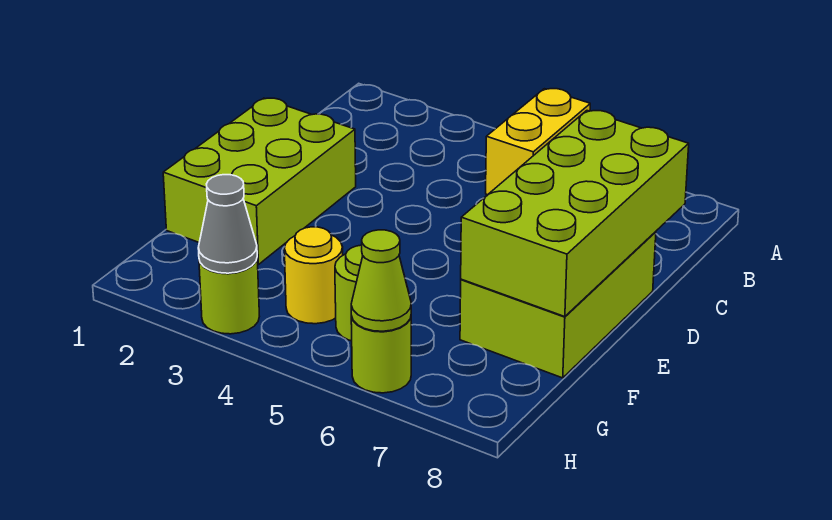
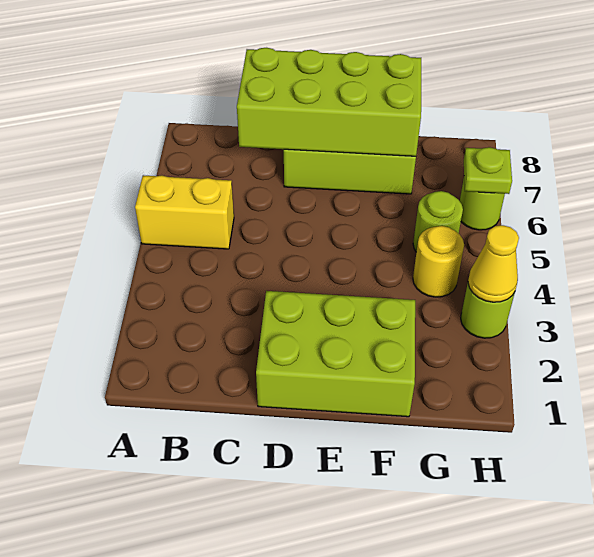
grey 1x1 cone [198,175,257,273] -> yellow 1x1 cone [468,225,519,302]
lime 1x1 cone [351,230,411,331] -> lime 1x1 plate [464,147,512,194]

